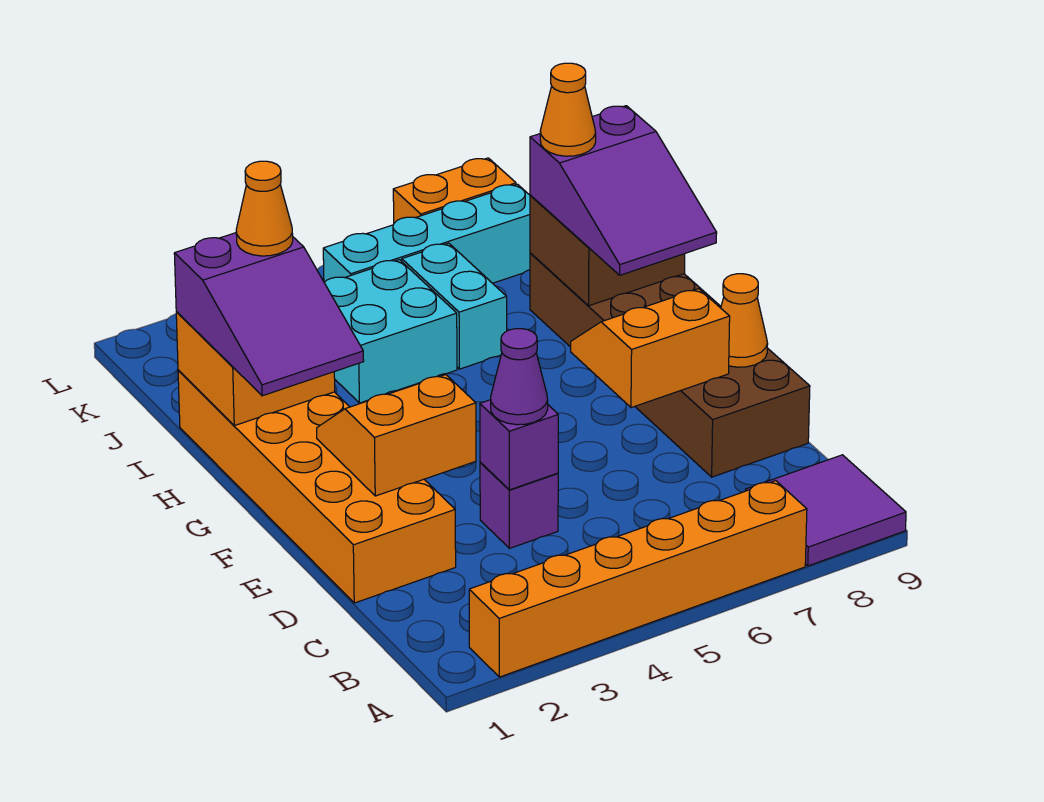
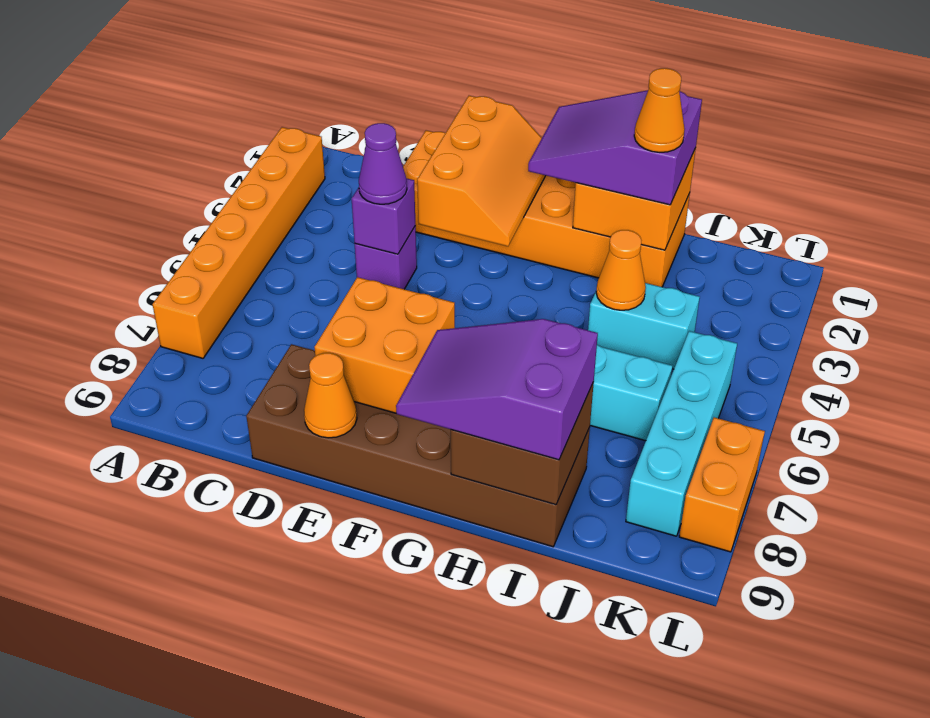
purple 2x2 tile [745,455,906,566] -> none
orange 2x2 slope [317,375,476,496] -> orange 2x3 slope [417,96,546,246]
orange 2x2 slope [571,289,730,408] -> orange 2x2 brick [315,277,455,413]
cyan 2x2 brick [324,260,457,403] -> cyan 1x2 brick [588,283,700,369]
orange 1x1 cone [540,63,596,156] -> orange 1x1 cone moved to [596,230,646,310]

